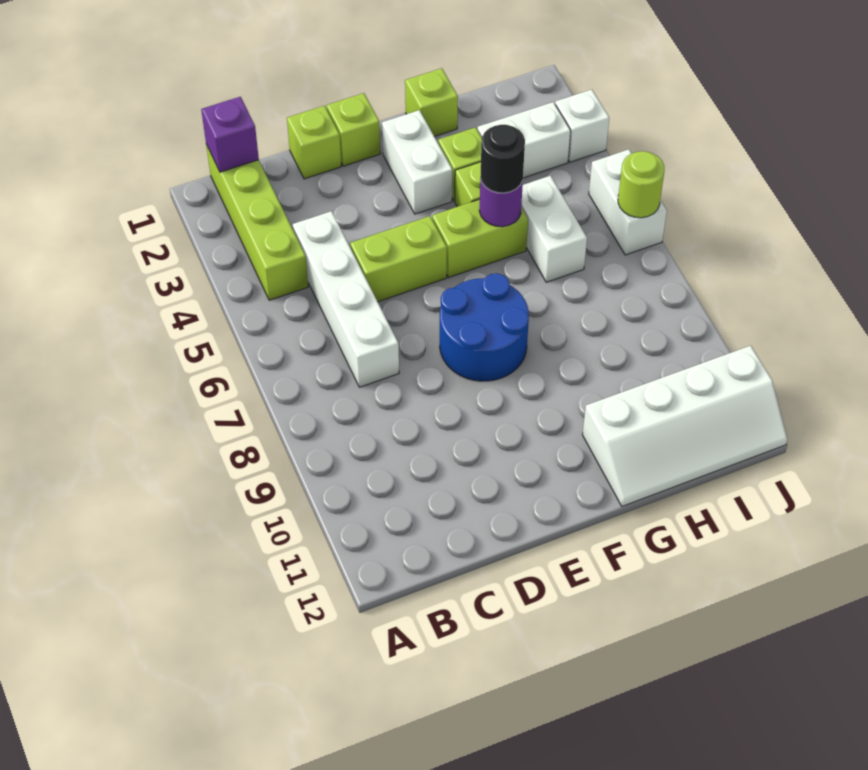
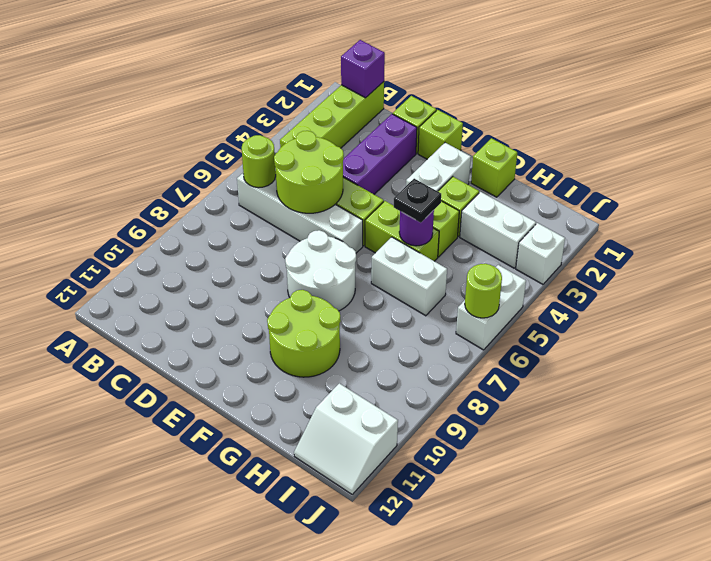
none -> lime 1x1 round brick [242,135,276,188]
white 1x4 brick [293,211,399,387] -> white 1x4 brick turned to [237,170,363,253]
none -> lime 2x2 round brick [274,131,344,213]
none -> purple 1x3 brick [343,114,417,194]
blue 2x2 round brick [440,273,529,381] -> white 2x2 round brick [285,230,356,311]
none -> lime 2x2 round brick [267,290,341,377]
black 1x1 round brick [480,125,525,193] -> black 1x1 plate [394,179,441,223]
white 2x4 slope [583,346,787,506] -> white 2x2 slope [294,383,398,494]
white 1x2 brick [521,176,587,282] -> white 1x2 brick turned to [371,237,447,316]

